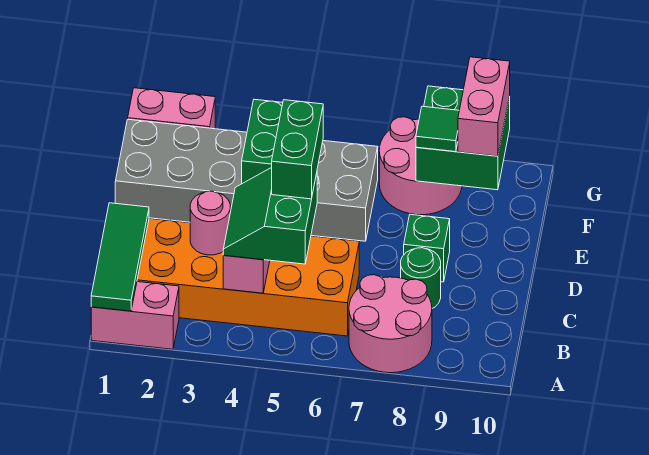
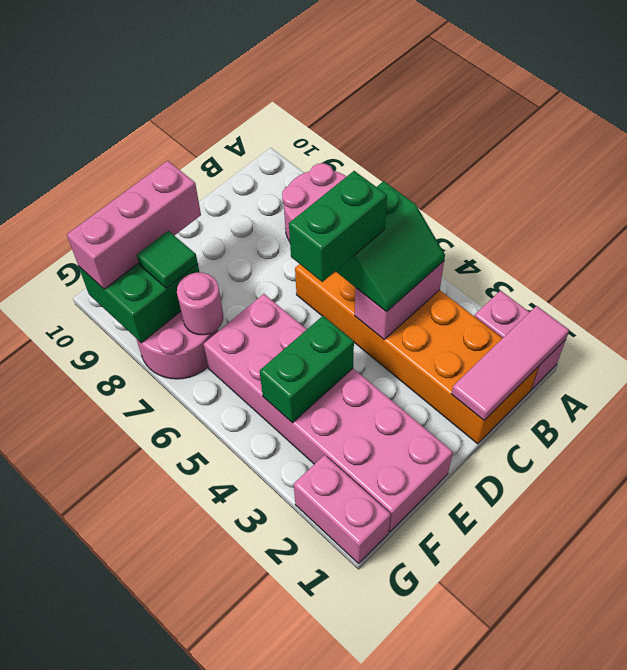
green 1x3 tile [91,203,149,311] -> pink 1x3 tile [452,306,569,420]
pink 1x1 round brick [190,191,230,255] -> pink 1x1 round brick moved to [177,273,223,335]
green 1x1 round brick [401,248,441,308] -> none
green 1x1 brick [404,214,450,282] -> none
grey 2x6 brick [115,119,378,241] -> pink 2x6 brick [204,294,453,532]
pink 1x2 brick [458,57,510,156] -> pink 1x3 brick [67,161,201,289]

